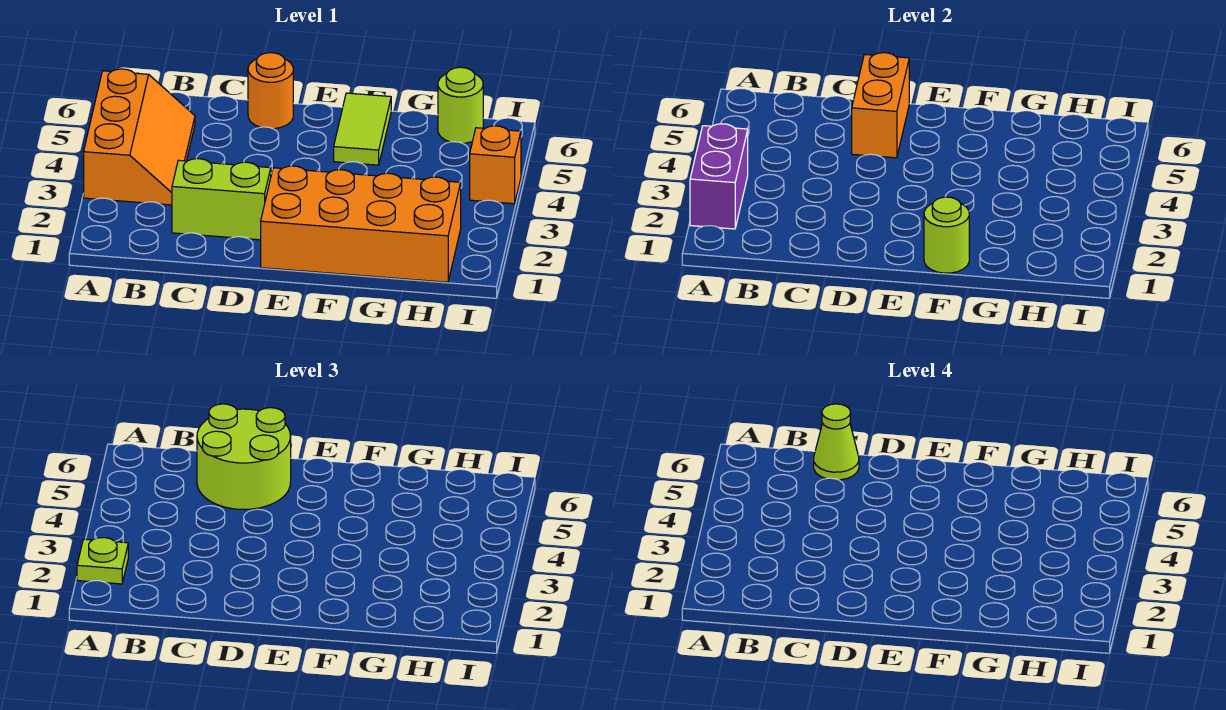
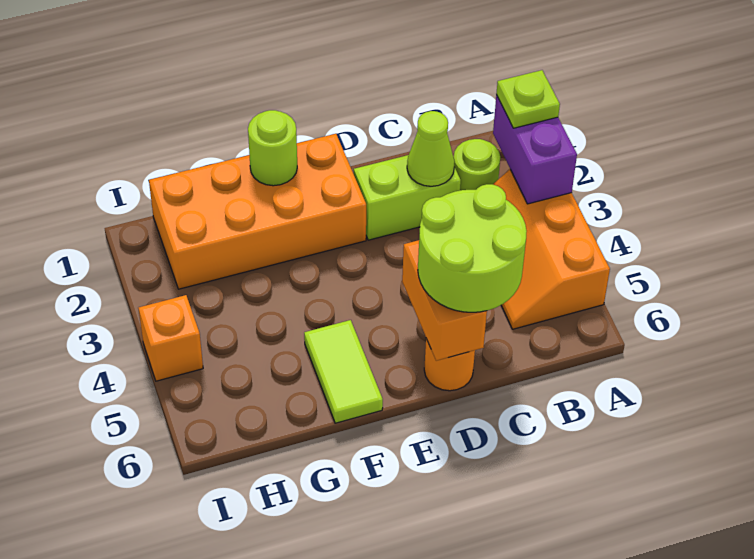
lime 1x1 cone [814,404,859,480] -> lime 1x1 cone moved to [407,111,455,186]
lime 1x1 round brick [438,67,483,143] -> lime 1x1 round brick moved to [454,139,500,190]

